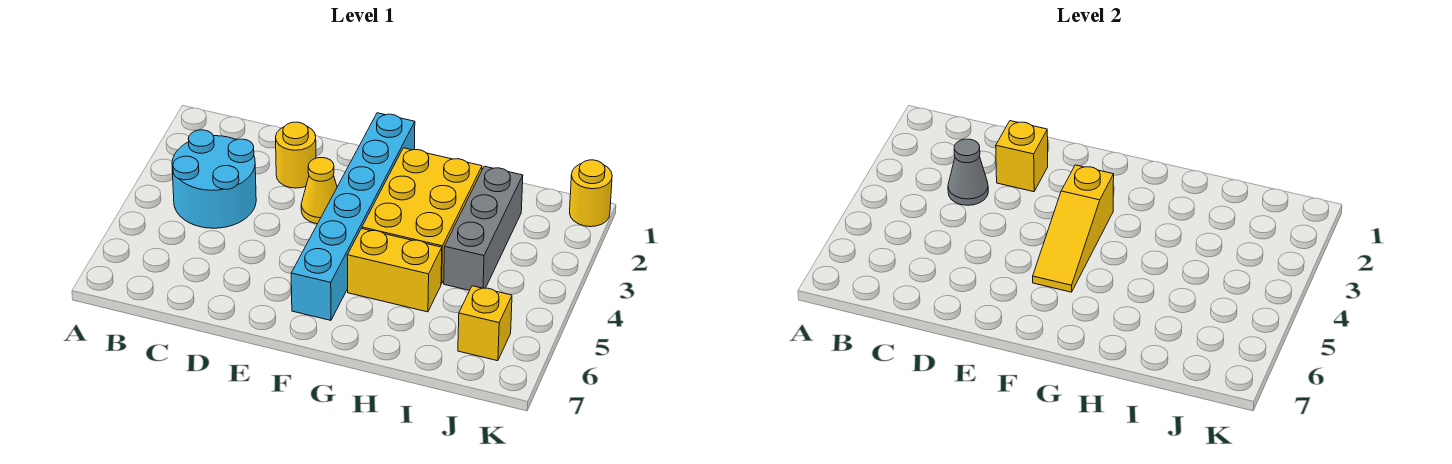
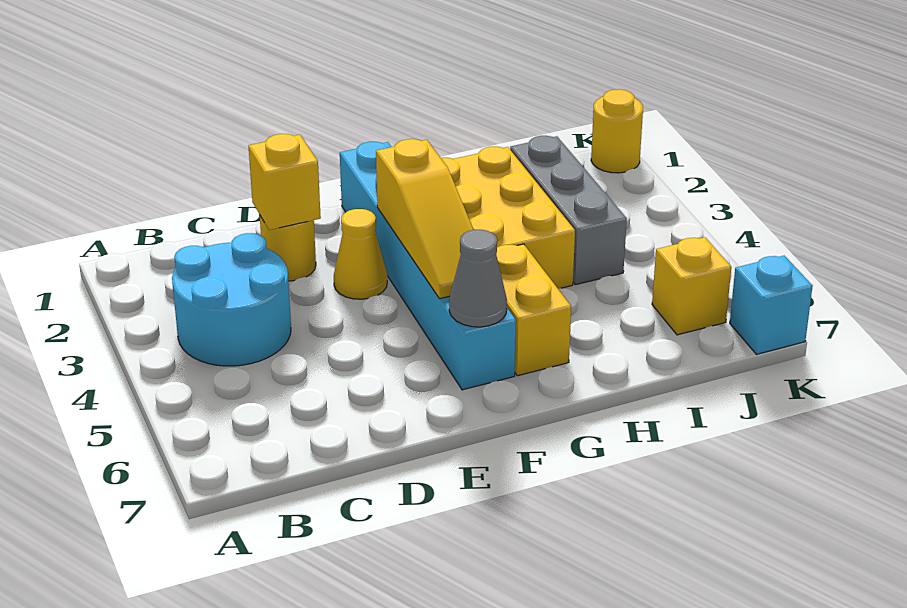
grey 1x1 cone [948,139,988,205] -> grey 1x1 cone moved to [449,230,507,327]
yellow 1x2 brick [347,229,442,312] -> yellow 1x2 brick turned to [496,244,571,376]
none -> cyan 1x1 brick [730,256,813,354]

